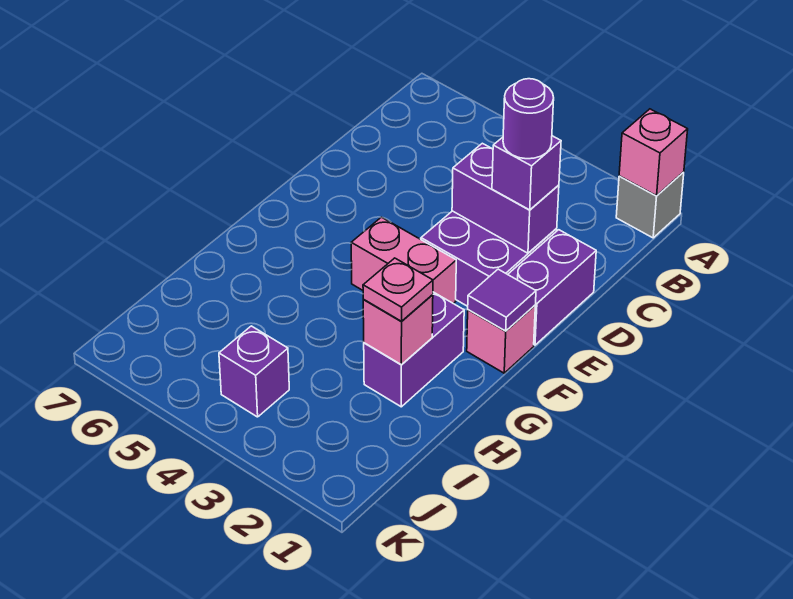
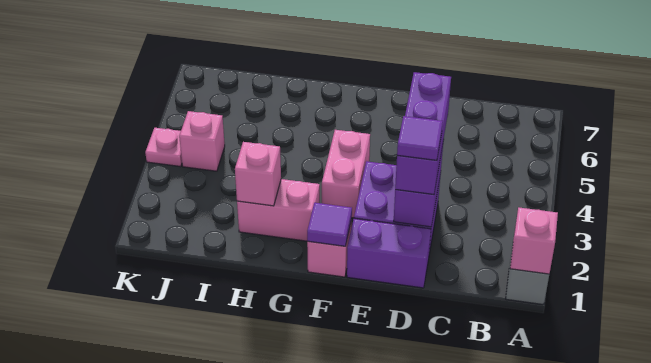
purple 1x1 brick [492,136,561,210] -> purple 1x3 brick [395,72,451,195]
purple 1x1 round brick [503,79,554,159] -> purple 1x1 tile [397,116,443,160]
purple 1x2 brick [364,292,464,407] -> pink 1x2 brick [237,179,320,241]
pink 1x1 plate [363,258,433,322] -> pink 1x1 plate moved to [145,128,182,167]
purple 1x1 brick [219,326,289,417] -> pink 1x1 brick [179,111,225,171]

